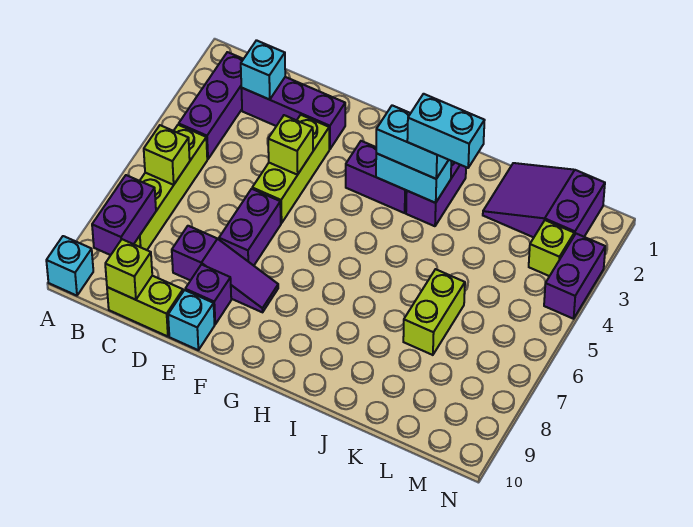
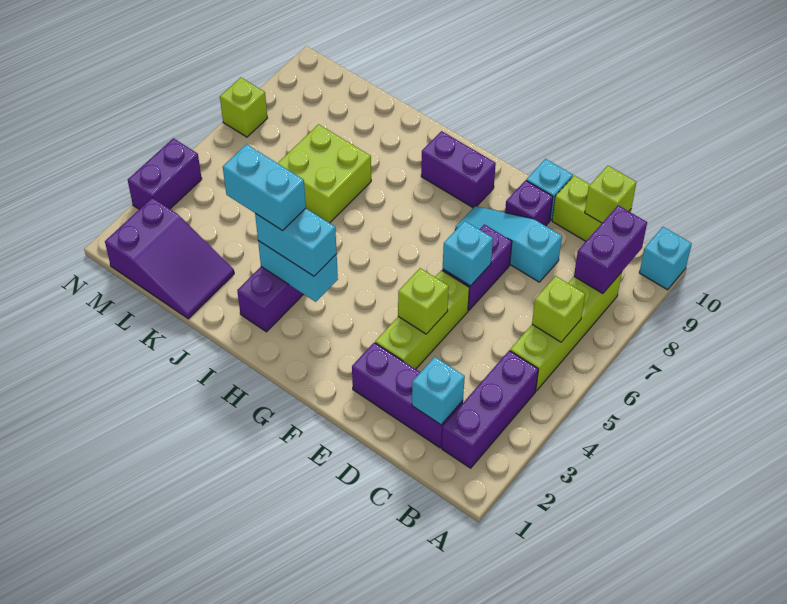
purple 1x3 slope [172,226,278,312] -> cyan 1x3 slope [455,206,562,282]
none -> cyan 1x1 brick [443,221,493,286]
purple 1x2 brick [346,141,407,213] -> purple 1x2 brick moved to [421,131,496,208]
lime 1x2 brick [403,269,465,355] -> lime 2x2 brick [278,124,371,223]
lime 1x1 brick [529,220,574,276] -> lime 1x1 brick moved to [220,77,267,137]

